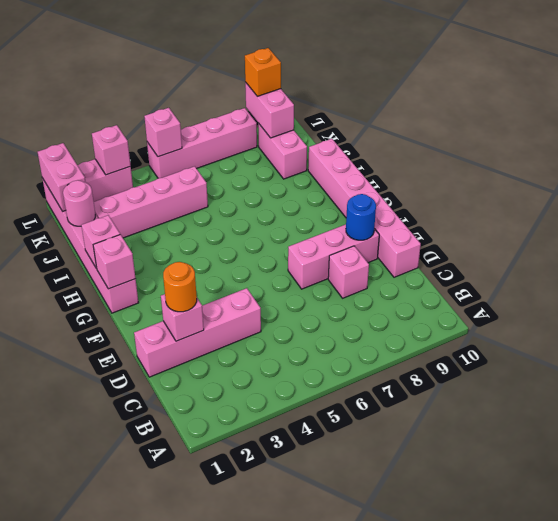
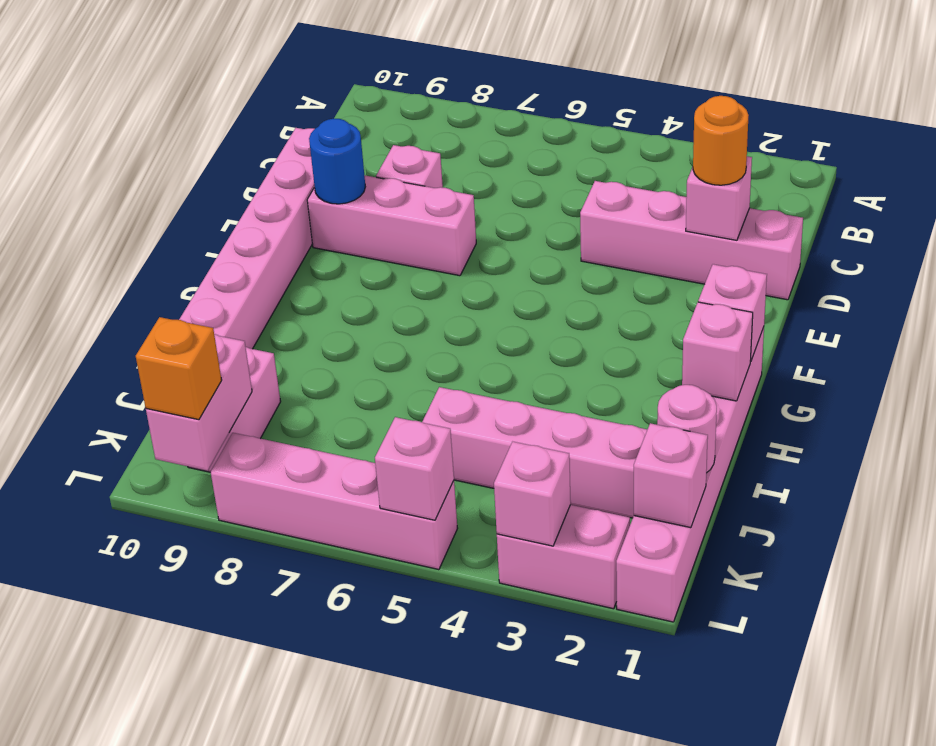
pink 1x2 brick [37,143,85,211] -> pink 1x1 brick [634,423,708,528]

